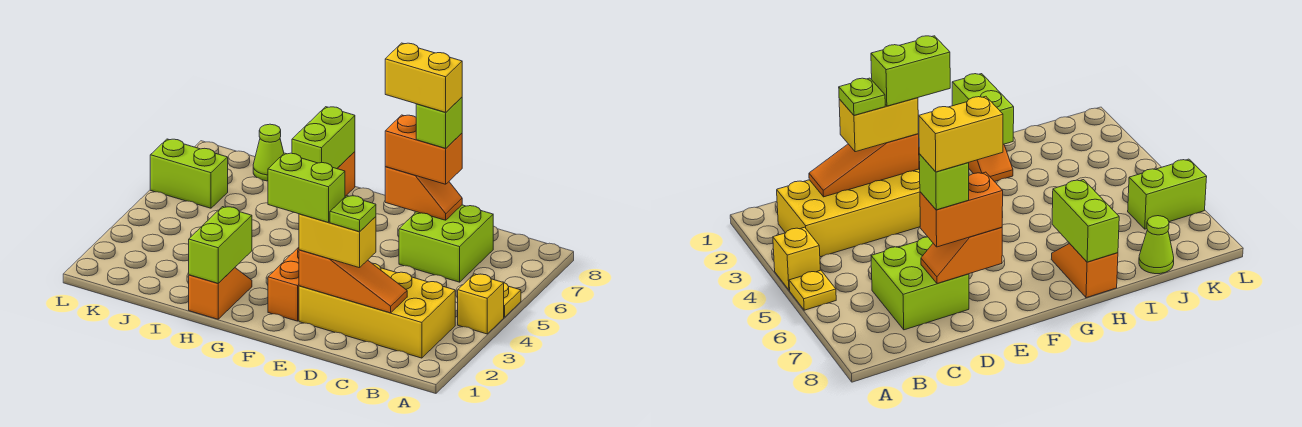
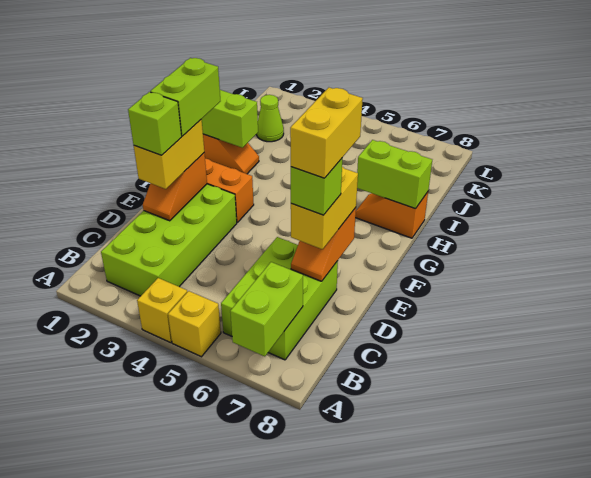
yellow 1x1 plate [503,282,521,317] -> yellow 1x1 brick [168,291,221,357]
yellow 2x4 brick [299,263,455,358] -> lime 2x4 brick [101,184,237,296]
orange 1x3 slope [299,250,407,313] -> orange 1x2 slope [143,153,207,221]
lime 2x2 brick [399,205,493,282] -> lime 2x3 brick [221,237,338,360]
lime 1x1 plate [330,196,376,232] -> lime 1x1 brick [128,92,182,155]
orange 1x2 brick [385,115,462,184] -> yellow 1x2 brick [291,167,358,249]
lime 1x1 cone [253,124,284,181] -> lime 1x1 cone moved to [256,95,284,142]
lime 1x2 brick [150,139,228,208] -> lime 1x2 brick moved to [230,262,303,356]

